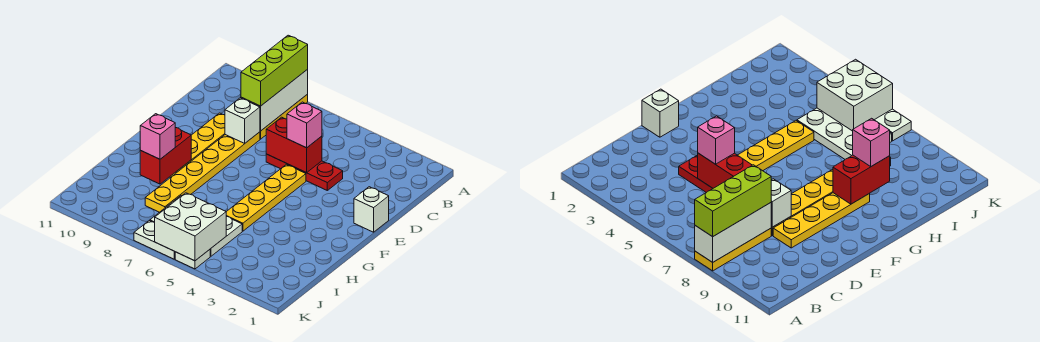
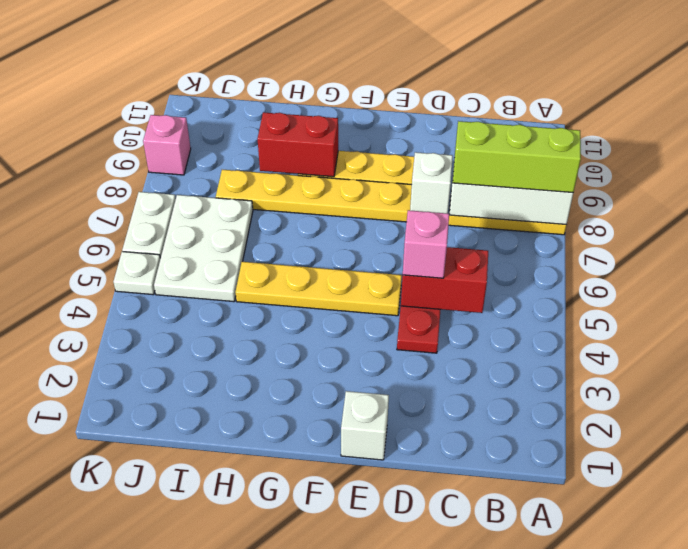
red 1x2 brick [266,117,322,173] -> red 1x2 brick turned to [401,247,488,313]
pink 1x1 brick [140,114,175,159] -> pink 1x1 brick moved to [143,115,191,175]
white 2x2 brick [155,193,226,261] -> none

